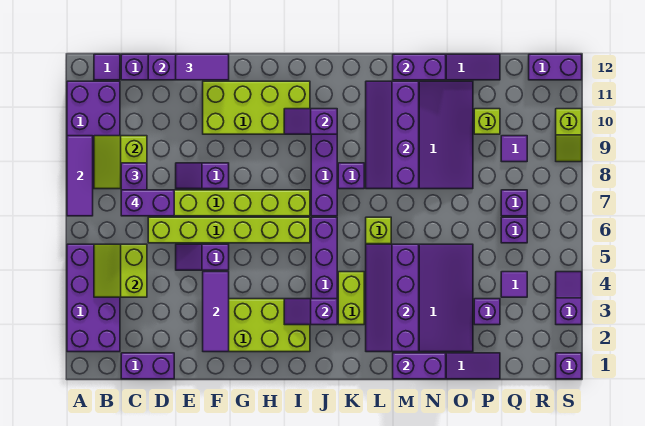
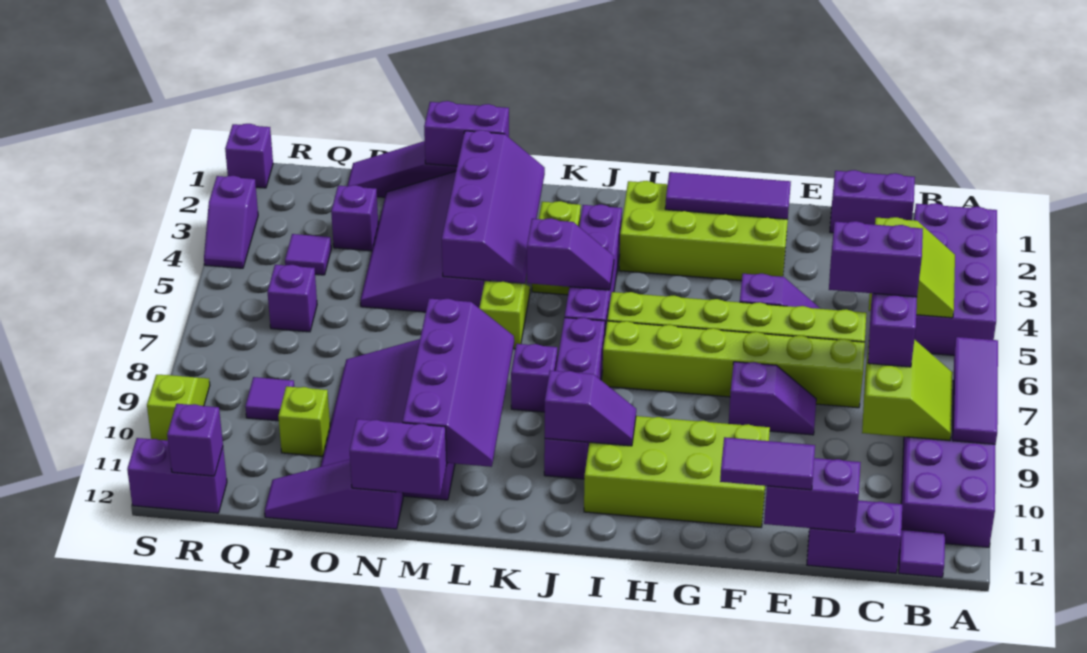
purple 1x3 tile [203,272,229,352] -> purple 1x3 tile turned to [665,172,791,219]
purple 1x2 slope [284,299,337,325] -> purple 1x2 slope moved to [527,218,614,290]
purple 1x1 brick [501,190,527,216] -> purple 1x1 brick moved to [167,404,223,476]

